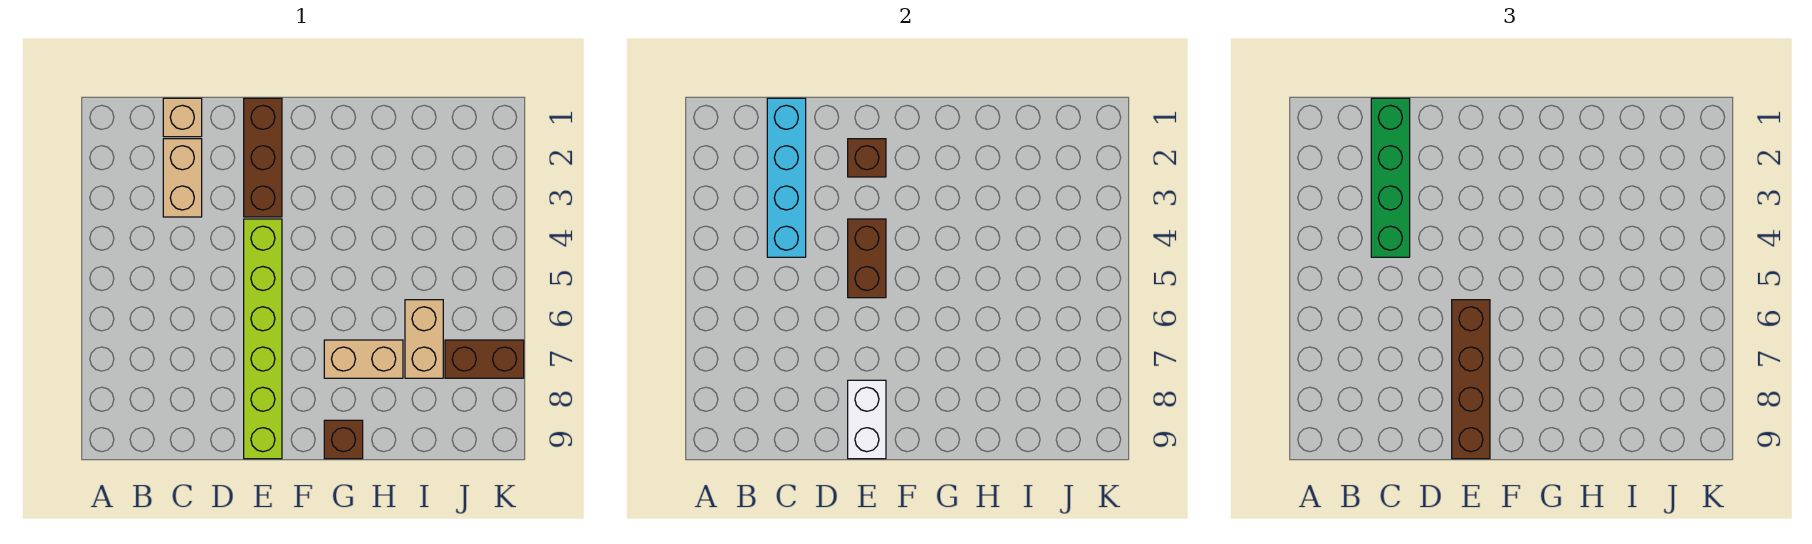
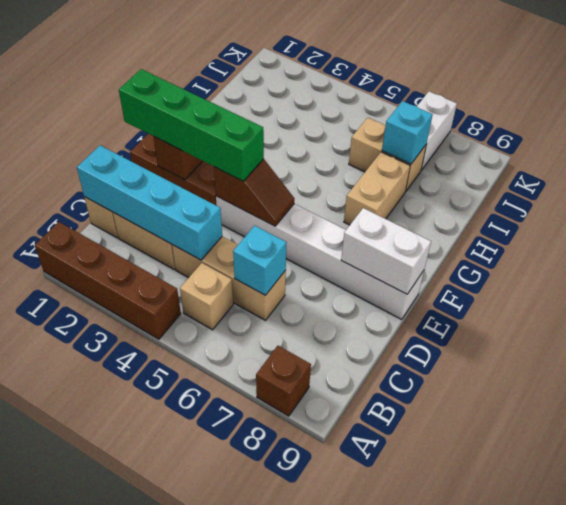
none -> tan 1x1 brick [180,263,233,330]
green 1x4 brick [1371,98,1410,257] -> green 1x4 brick moved to [119,69,264,181]
none -> tan 1x3 brick [172,236,286,320]
none -> cyan 1x1 brick [233,226,286,295]
lime 1x6 brick [244,219,282,459] -> white 1x6 brick [216,196,424,319]
brown 1x2 brick [848,219,886,298] -> brown 1x2 slope [214,159,294,226]
brown 1x4 brick [1452,300,1490,459] -> brown 1x4 brick moved to [35,222,181,339]
brown 1x1 brick [324,420,363,459] -> brown 1x1 brick moved to [256,346,311,416]
none -> cyan 1x1 brick [382,101,433,164]
brown 1x2 brick [445,340,524,378] -> white 1x2 brick [417,91,457,170]

